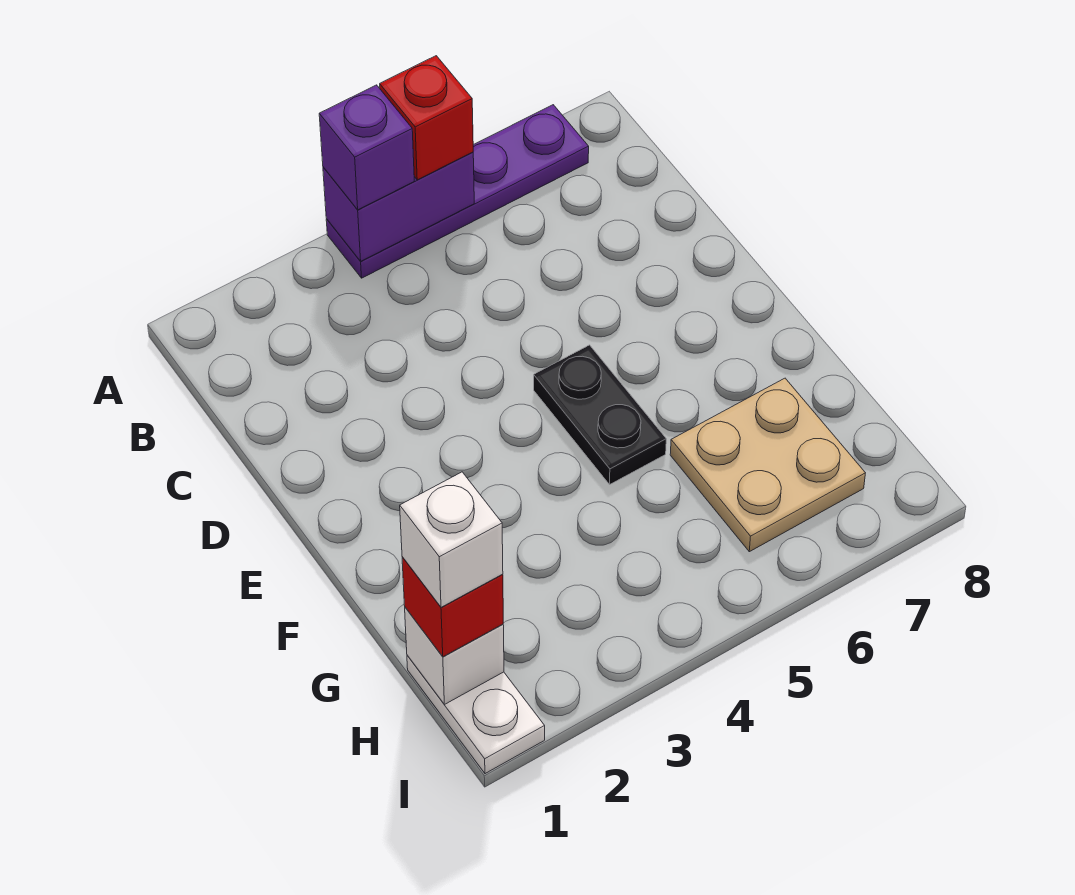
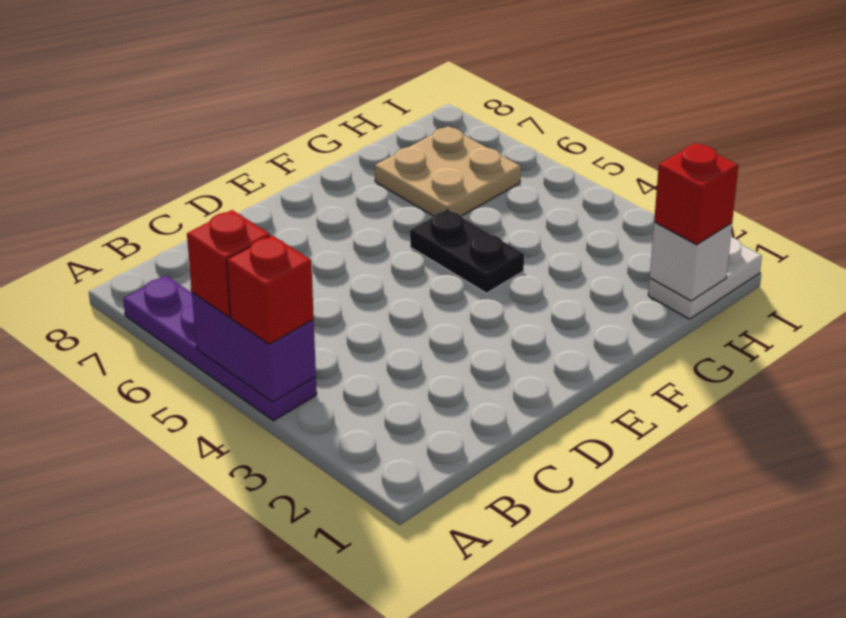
purple 1x1 brick [319,85,414,210] -> red 1x1 brick [227,235,314,344]
black 1x2 plate [534,345,666,484] -> black 1x2 plate turned to [410,209,524,293]
white 1x1 brick [400,472,503,607] -> none

